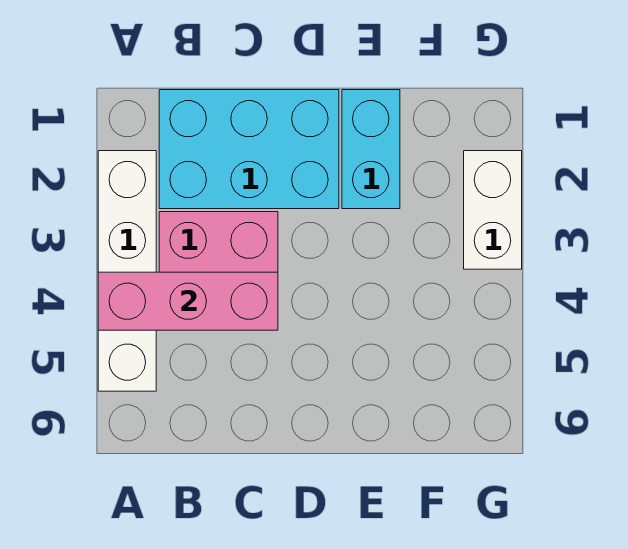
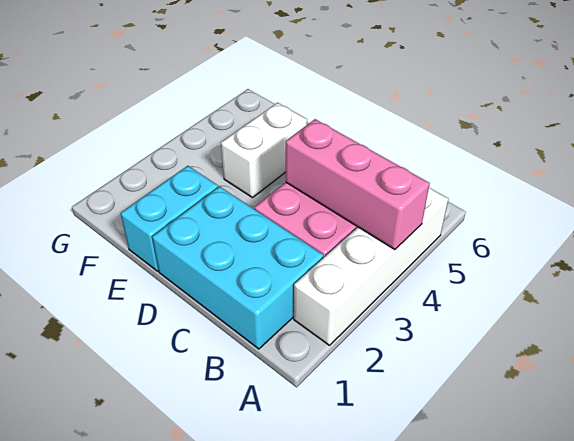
white 1x2 brick [464,151,522,269] -> white 1x2 brick moved to [221,103,307,198]

